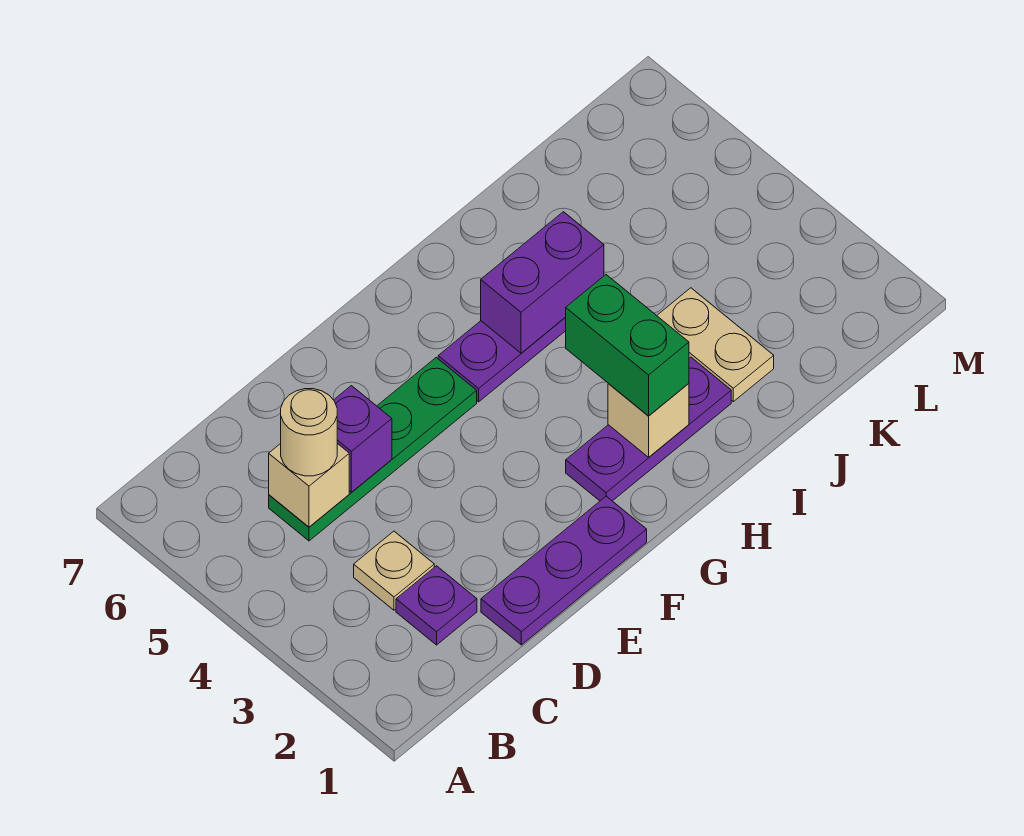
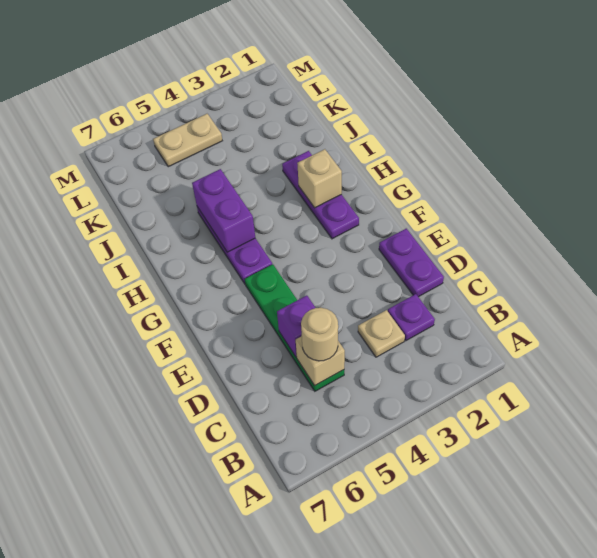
purple 1x3 plate [481,496,647,645] -> purple 1x2 plate [379,229,444,297]
green 1x2 brick [566,275,689,416] -> none
tan 1x2 plate [657,288,774,402] -> tan 1x2 plate moved to [153,114,222,167]

